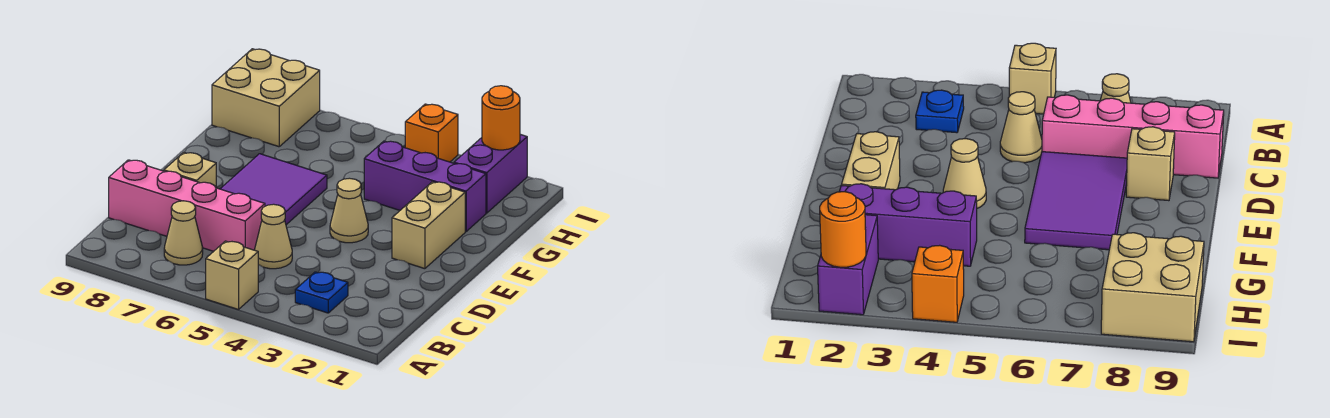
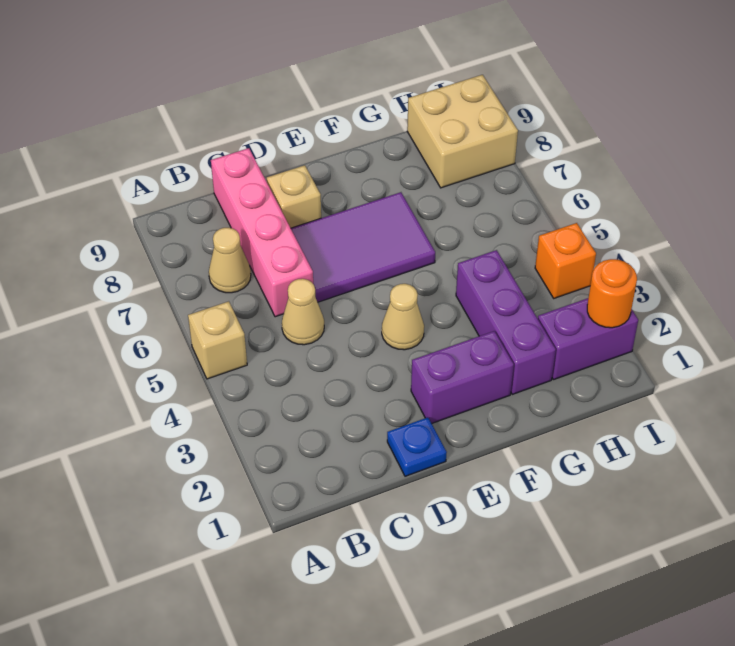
blue 1x1 plate [295,272,348,313] -> blue 1x1 plate moved to [387,417,447,476]
tan 1x2 brick [392,182,465,269] -> purple 1x2 brick [411,331,514,424]

